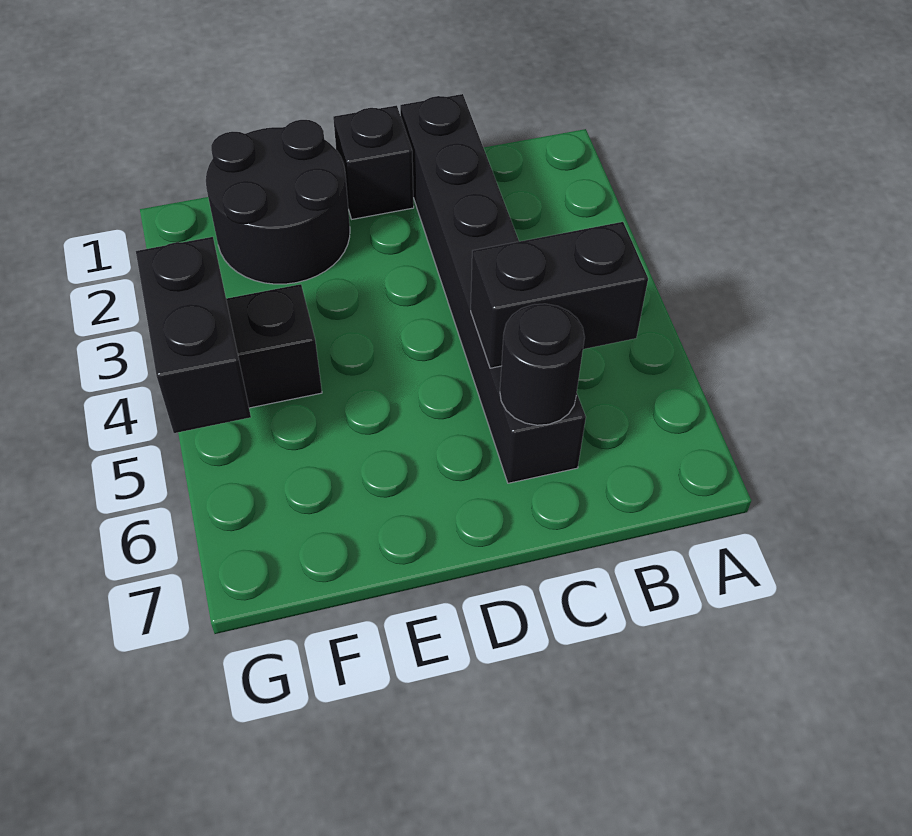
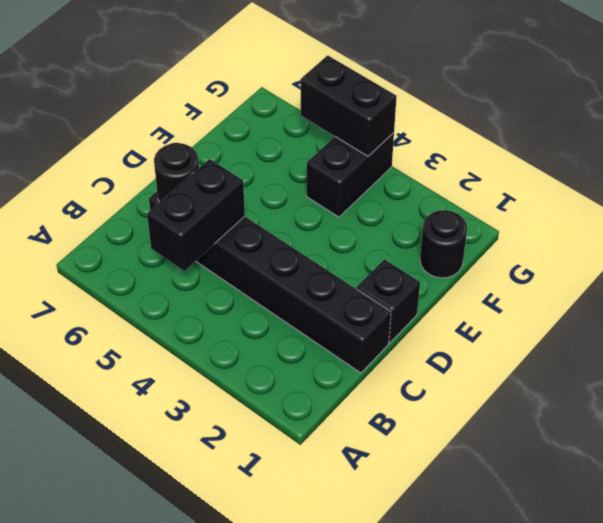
black 2x2 round brick [206,120,350,284] -> black 1x1 round brick [420,210,467,278]

